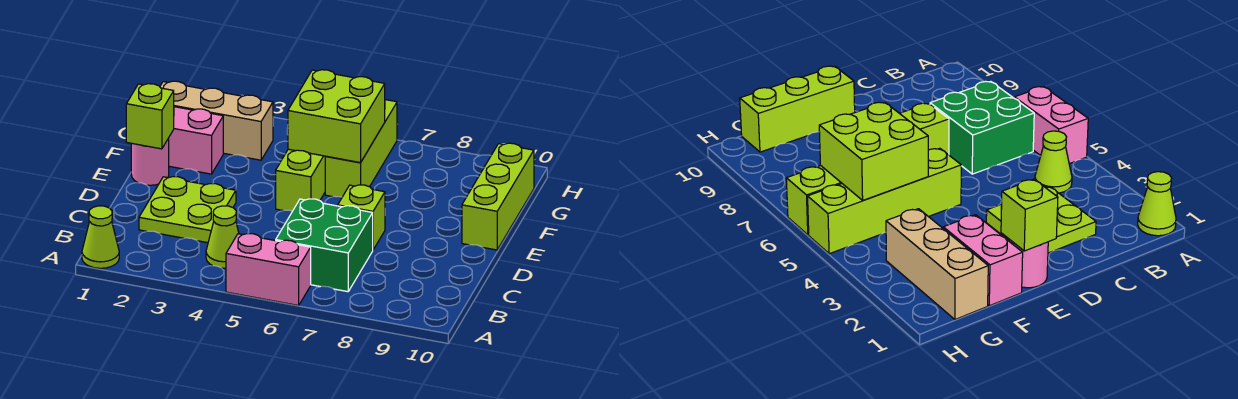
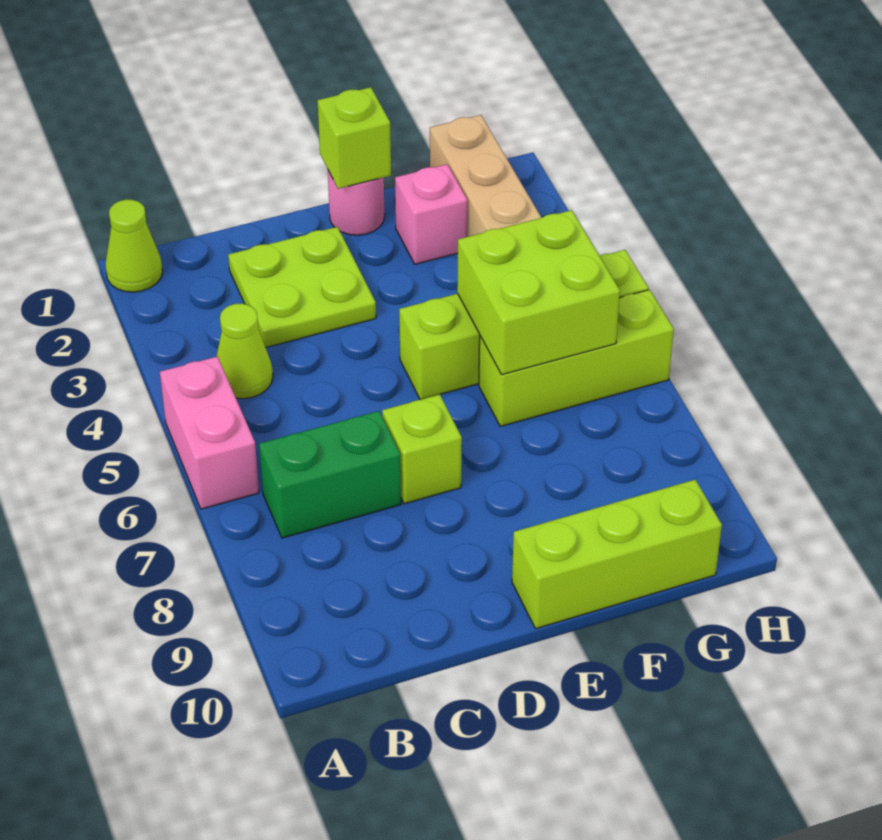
green 2x2 brick [276,199,373,292] -> green 1x2 brick [259,411,401,538]
pink 1x2 brick [169,107,223,174] -> pink 1x1 brick [395,164,467,264]

